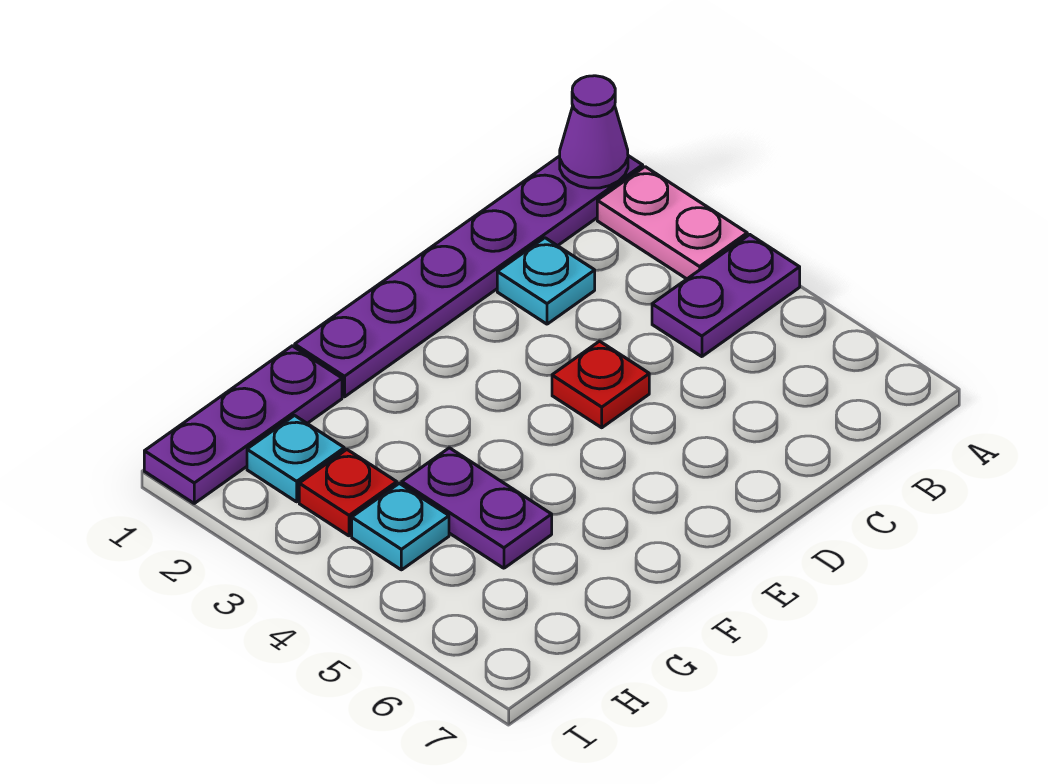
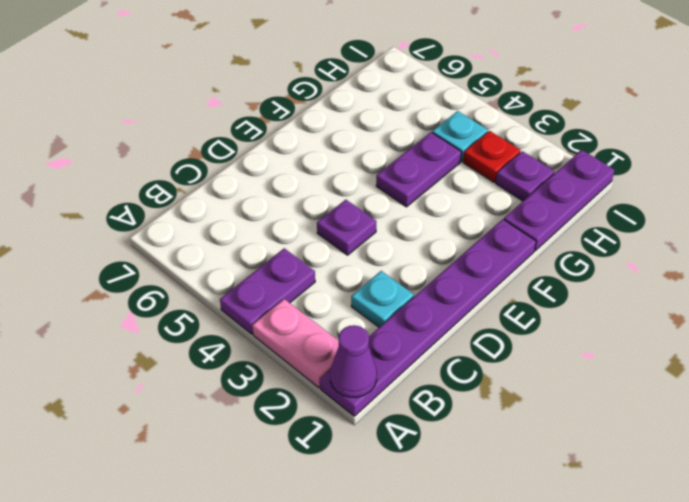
red 1x1 plate [552,341,649,428] -> purple 1x1 plate [317,200,376,255]
purple 1x2 plate [402,448,552,568] -> purple 1x2 plate turned to [376,132,461,207]
cyan 1x1 plate [247,416,344,502] -> purple 1x1 plate [496,151,554,201]

